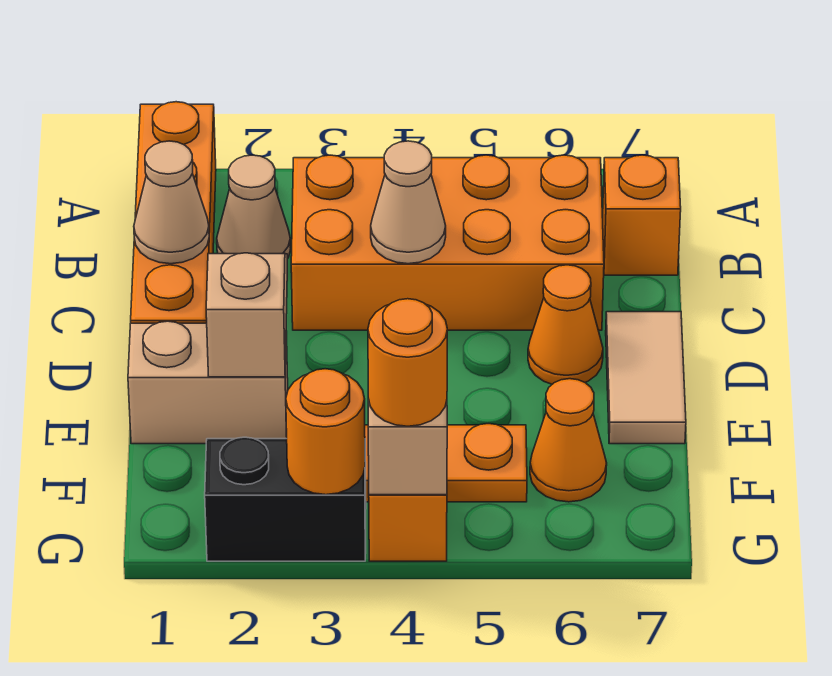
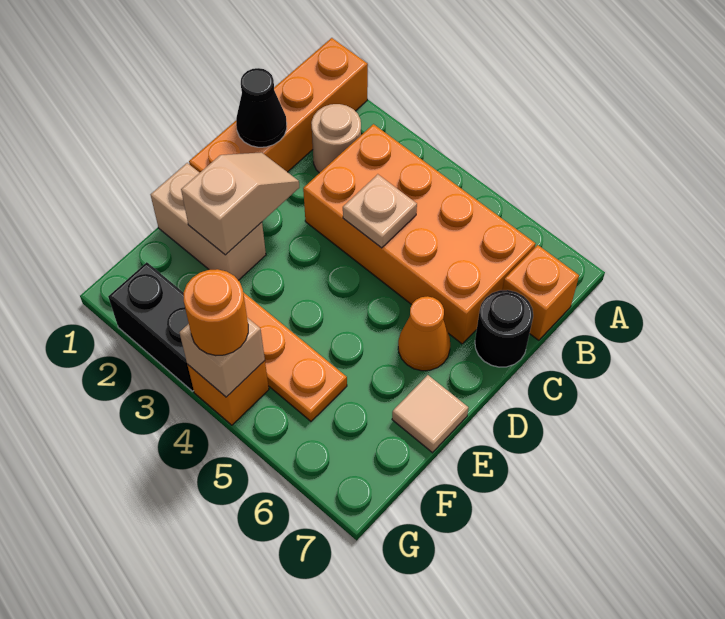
tan 1x1 cone [217,155,291,259] -> tan 1x1 round brick [311,104,361,173]
tan 1x1 cone [134,141,209,264] -> black 1x1 cone [236,68,287,147]
tan 1x1 cone [371,141,446,264] -> tan 1x1 plate [343,174,417,248]
none -> black 1x1 round brick [475,290,533,367]
tan 1x2 tile [606,312,686,444] -> tan 1x1 tile [392,375,468,453]
orange 1x1 cone [530,379,607,502] -> none
orange 1x1 round brick [286,369,365,495] -> none

